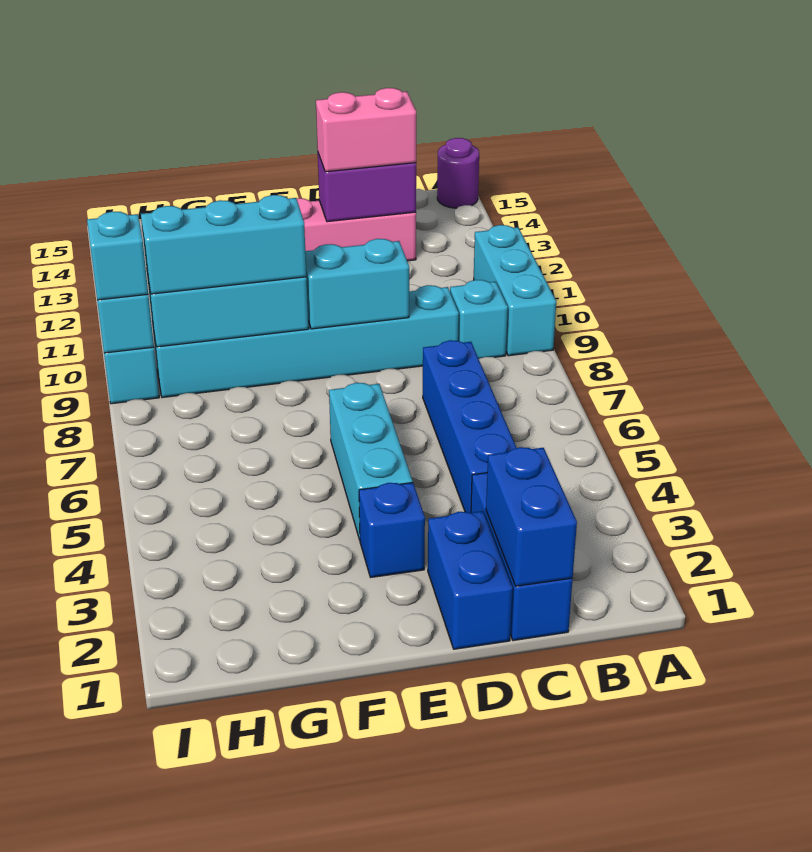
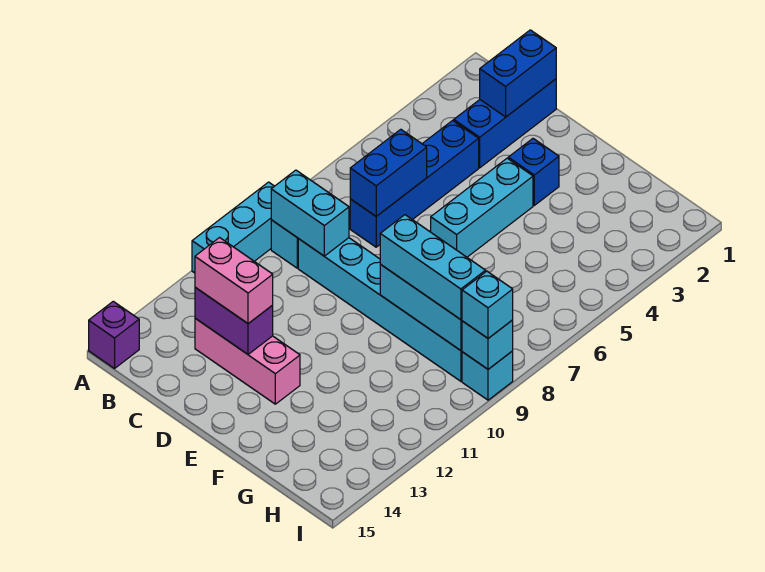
purple 1x1 round brick [437,138,479,208] -> purple 1x1 brick [89,301,139,368]
blue 1x2 brick [428,511,513,649] -> blue 1x2 brick moved to [350,129,427,216]
cyan 1x2 brick [305,239,409,329] -> cyan 1x2 brick moved to [271,170,349,256]

